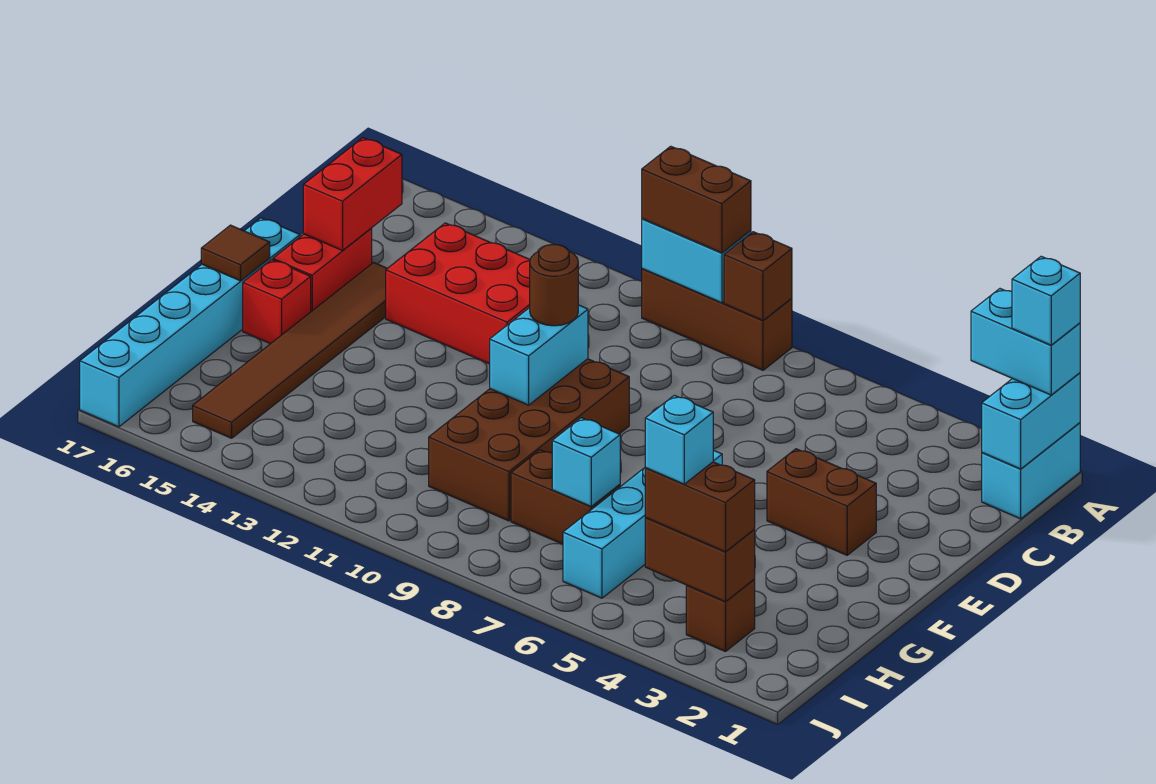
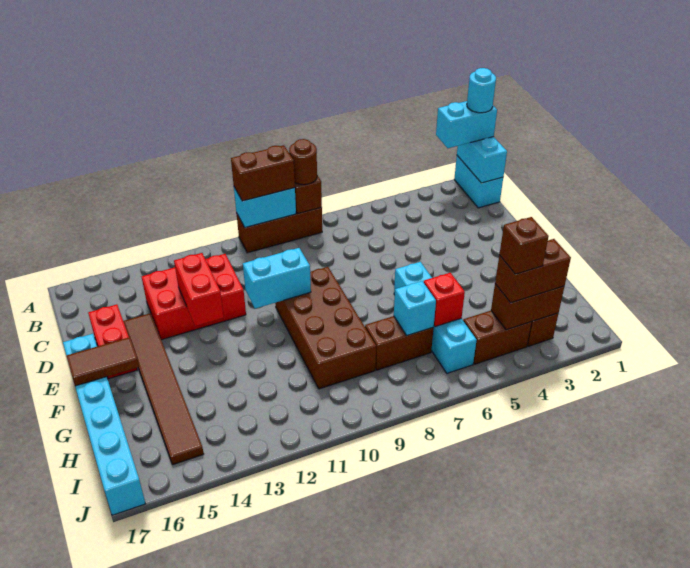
cyan 1x1 brick [1012,256,1080,345] -> cyan 1x1 round brick [467,68,496,113]
red 1x2 brick [303,138,402,250] -> red 1x2 brick moved to [174,253,224,326]
brown 1x2 brick [767,449,876,555] -> brown 1x2 brick moved to [463,311,532,364]
cyan 1x2 brick [490,305,588,405] -> cyan 1x2 brick turned to [243,248,311,308]
brown 1x1 round brick [530,245,578,326] -> brown 1x1 round brick moved to [289,139,317,185]
red 1x1 brick [243,260,311,344] -> red 1x1 brick moved to [424,273,465,327]
brown 1x1 tile [201,225,270,281] -> brown 1x2 tile [66,337,139,386]
cyan 1x1 brick [645,395,713,484] -> brown 1x1 brick [499,217,549,274]

